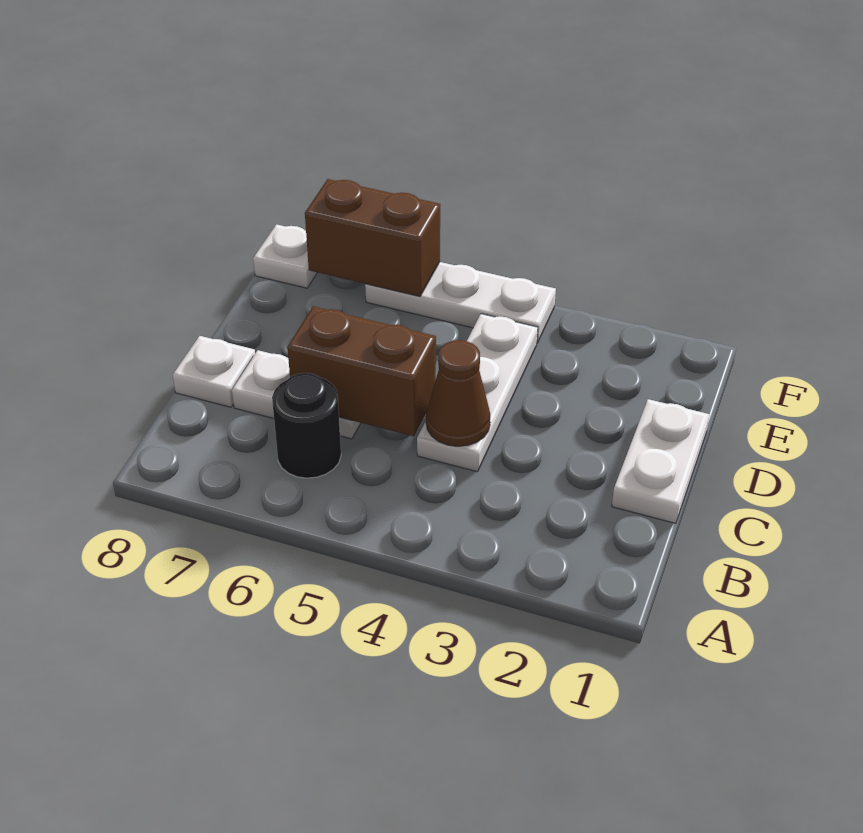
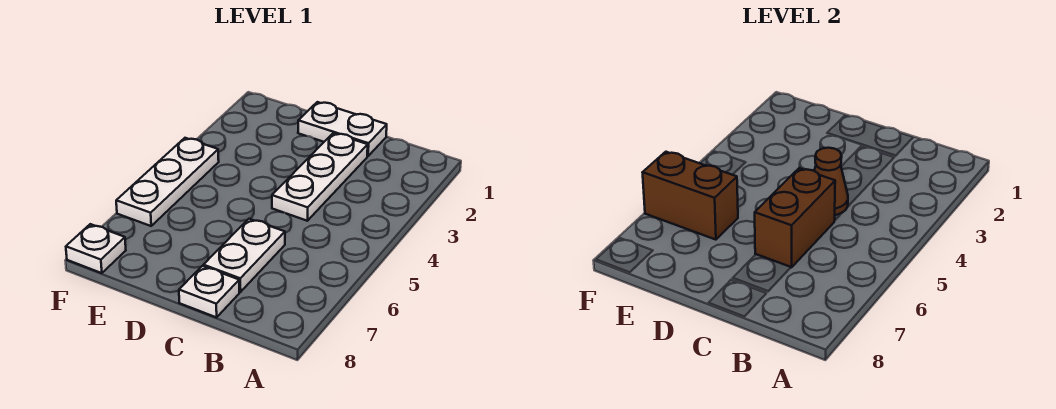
black 1x1 round brick [272,373,341,478] -> none
white 1x3 plate [417,314,538,472] -> white 1x3 plate turned to [272,133,368,221]
brown 1x2 brick [305,179,440,296] -> brown 1x2 brick turned to [642,152,738,240]

